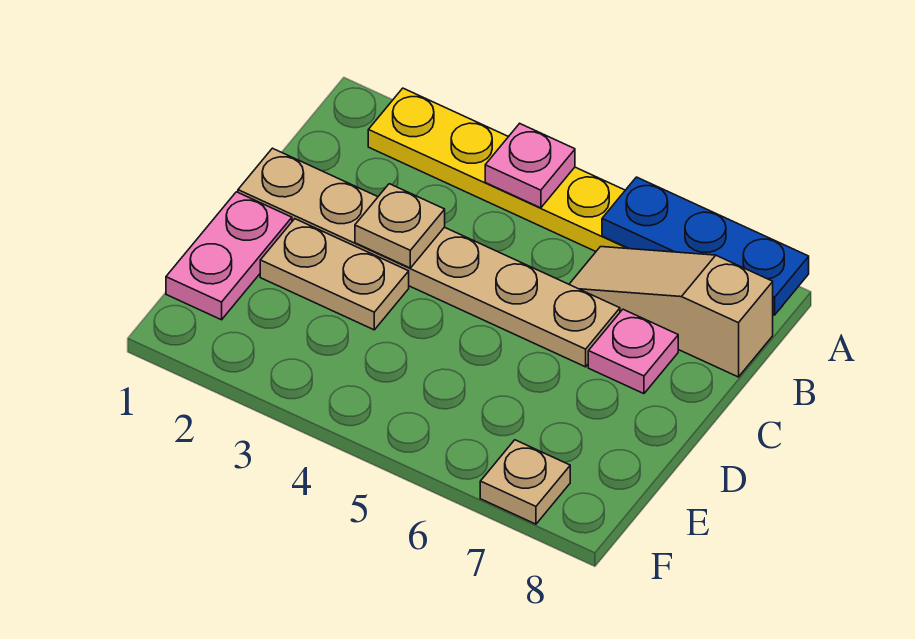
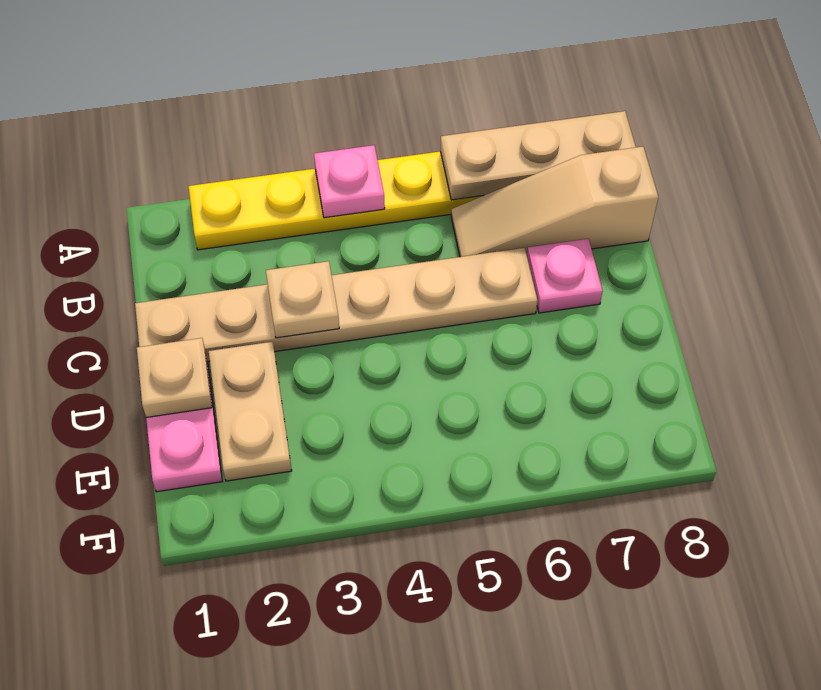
blue 1x3 plate [602,177,809,315] -> tan 1x3 plate [440,111,636,200]
tan 1x2 plate [260,219,409,330] -> tan 1x2 plate turned to [209,342,292,481]
tan 1x1 plate [480,440,570,524] -> tan 1x1 plate moved to [137,338,212,417]

